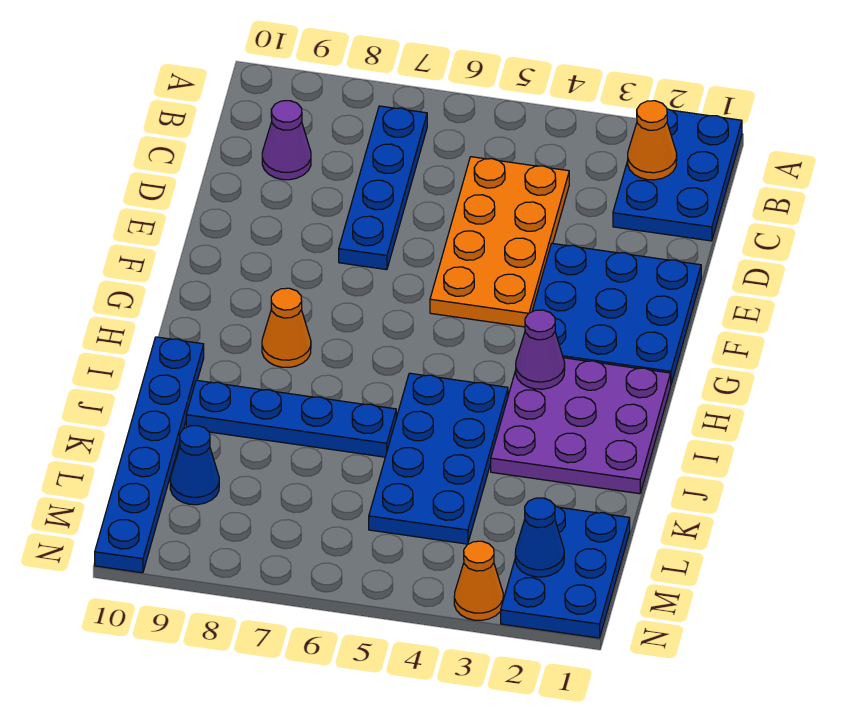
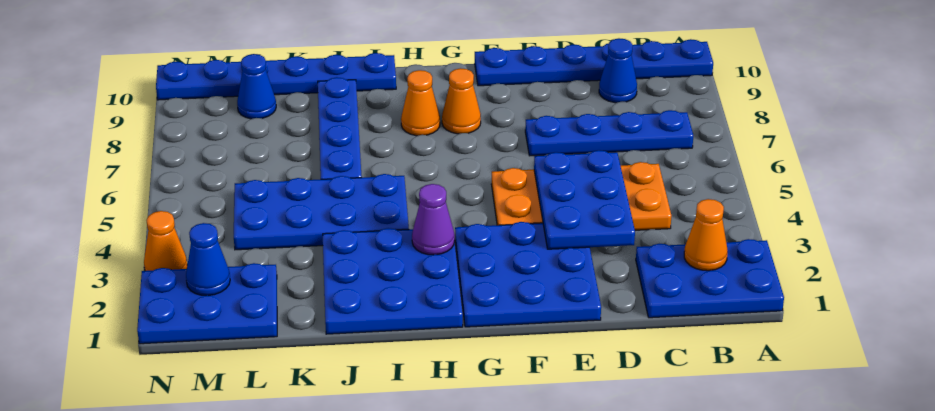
none -> blue 1x6 plate [475,39,713,86]
purple 1x1 cone [262,101,311,180] -> blue 1x1 cone [599,38,637,103]
none -> blue 2x3 plate [534,150,635,249]
none -> orange 1x1 cone [442,68,481,134]
purple 3x3 plate [491,358,671,494] -> blue 3x3 plate [323,228,463,334]

